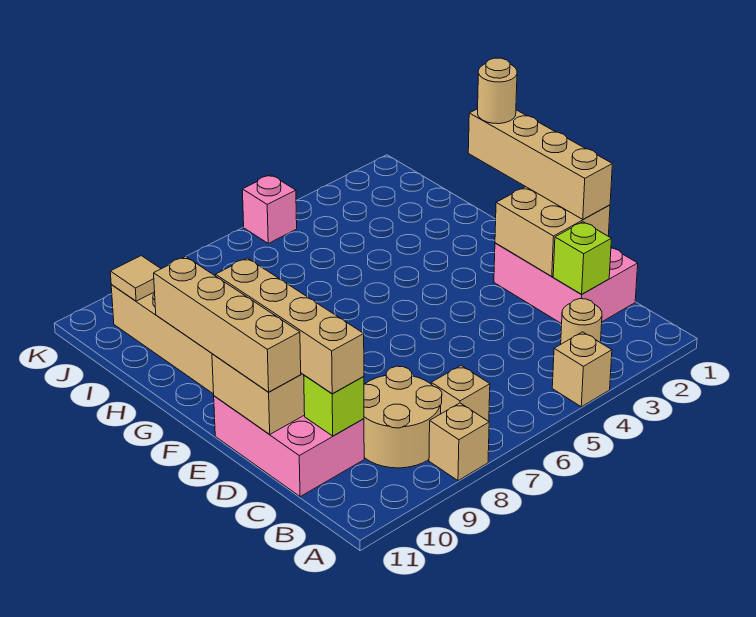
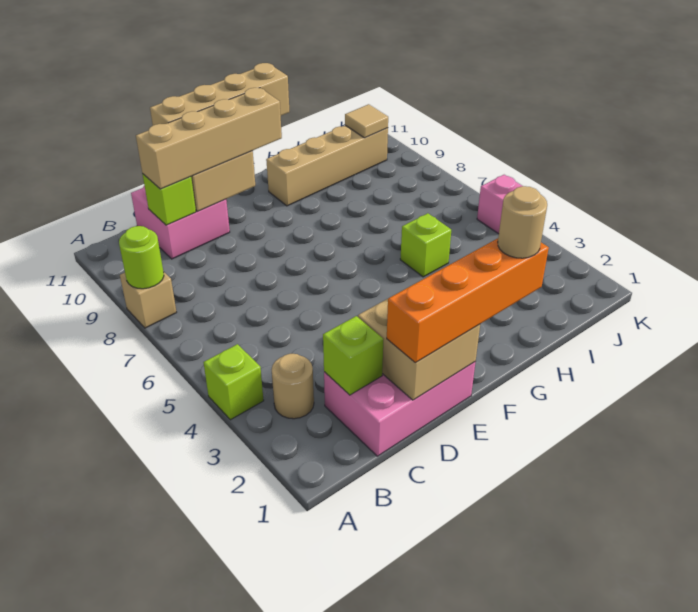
tan 1x1 brick [552,332,612,407] -> lime 1x1 brick [203,344,264,420]
none -> lime 1x1 round brick [119,226,164,289]
tan 1x1 brick [431,366,490,421] -> none
tan 2x2 round brick [364,366,442,468] -> none
pink 2x3 brick [214,396,364,497] -> pink 2x2 brick [131,186,230,259]
tan 1x4 brick [468,109,612,219] -> orange 1x4 brick [387,238,549,363]
none -> lime 1x1 brick [400,213,451,277]

